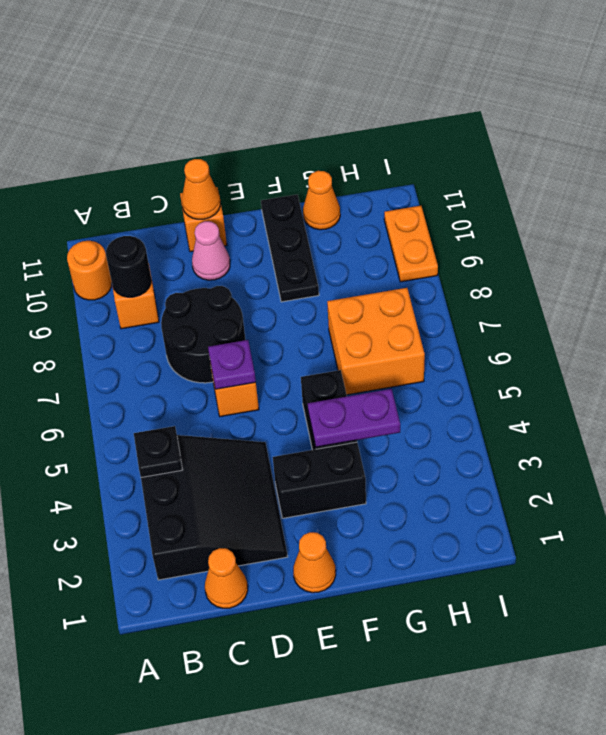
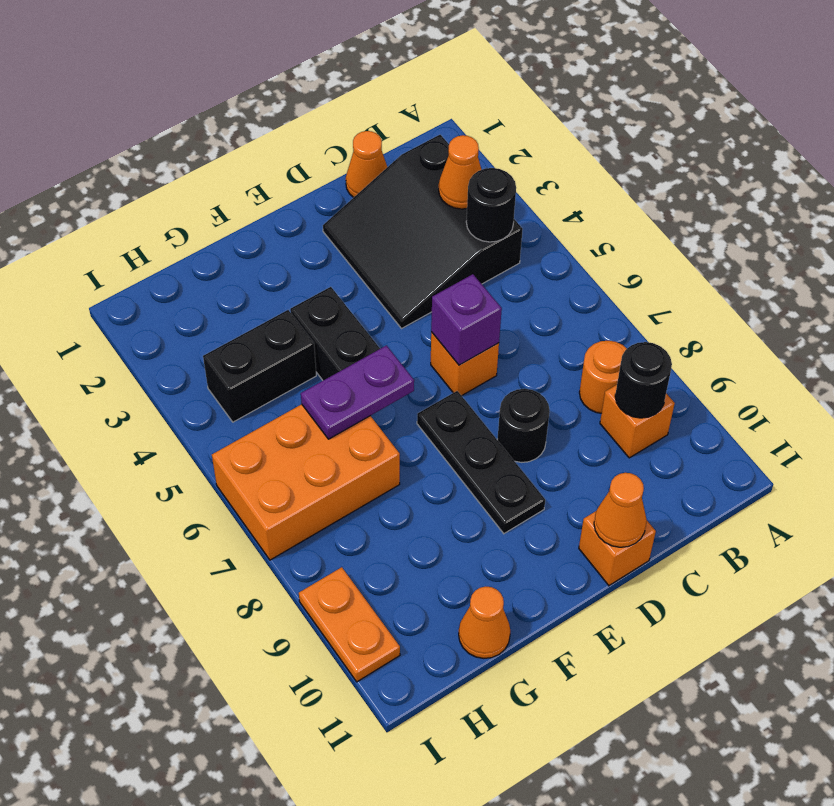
orange 1x1 round brick [67,241,112,300] -> orange 1x1 round brick moved to [579,341,627,413]
black 1x1 plate [134,426,182,477] -> black 1x1 round brick [466,168,516,242]
black 2x2 round brick [161,286,245,383] -> black 1x1 round brick [497,389,550,462]
purple 1x1 plate [208,340,256,389] -> purple 1x1 brick [431,274,502,365]
pink 1x1 cone [192,221,230,280] -> none
orange 1x1 cone [293,532,336,593] -> orange 1x1 cone moved to [439,135,482,209]
black 1x2 brick [273,442,366,518] -> black 1x2 brick moved to [203,310,316,422]
purple 1x2 plate [308,389,400,447] -> purple 1x2 plate moved to [301,346,414,439]
black 1x3 plate [261,195,319,302] -> black 1x3 plate moved to [417,391,545,533]
orange 2x2 brick [327,288,425,395] -> orange 2x3 brick [212,404,400,560]

